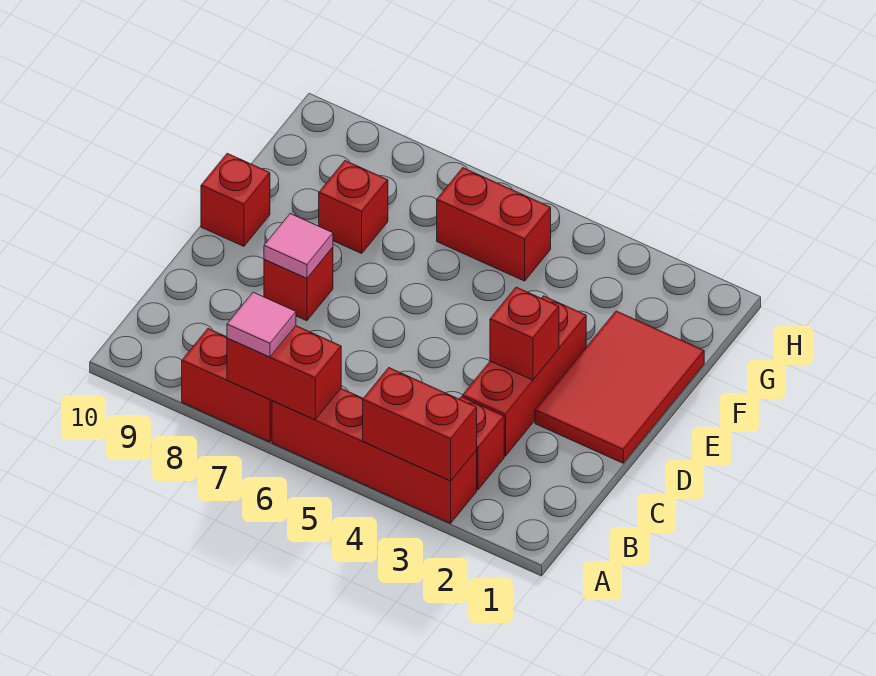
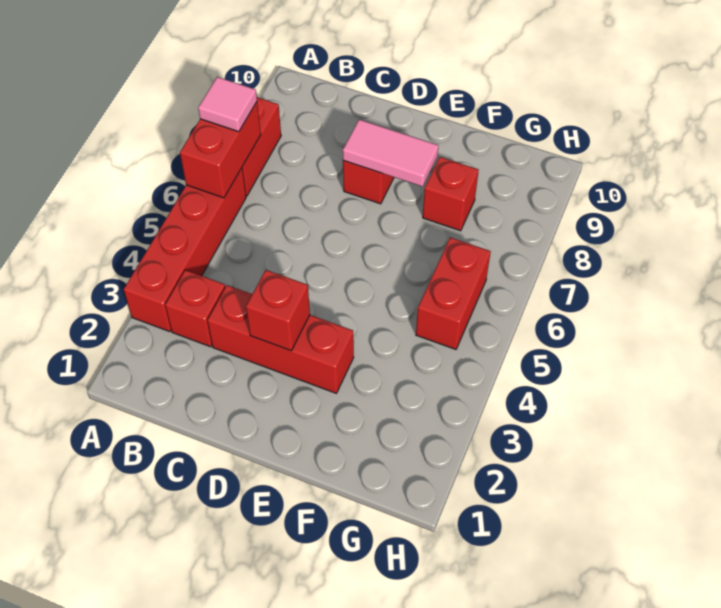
red 1x2 brick [363,368,477,481] -> none
red 2x3 tile [535,311,704,463] -> none
pink 1x1 tile [264,214,333,278] -> pink 1x2 tile [343,119,438,187]
red 1x1 brick [201,153,270,246] -> none

